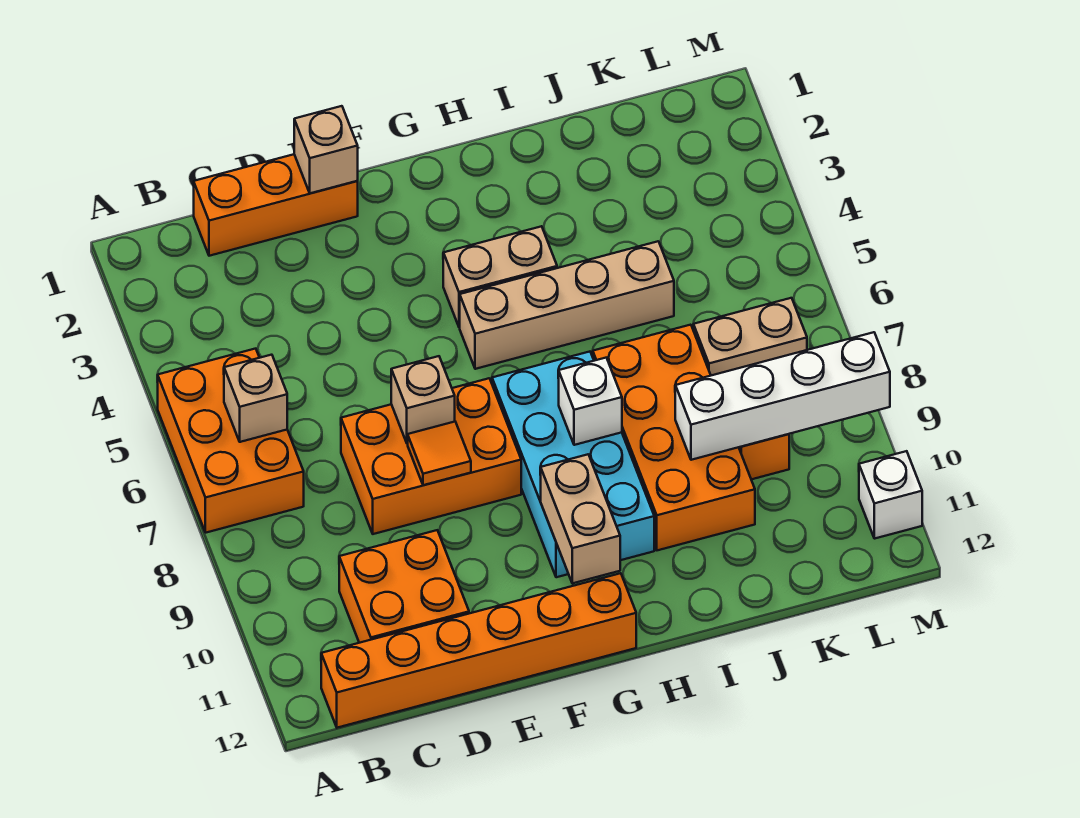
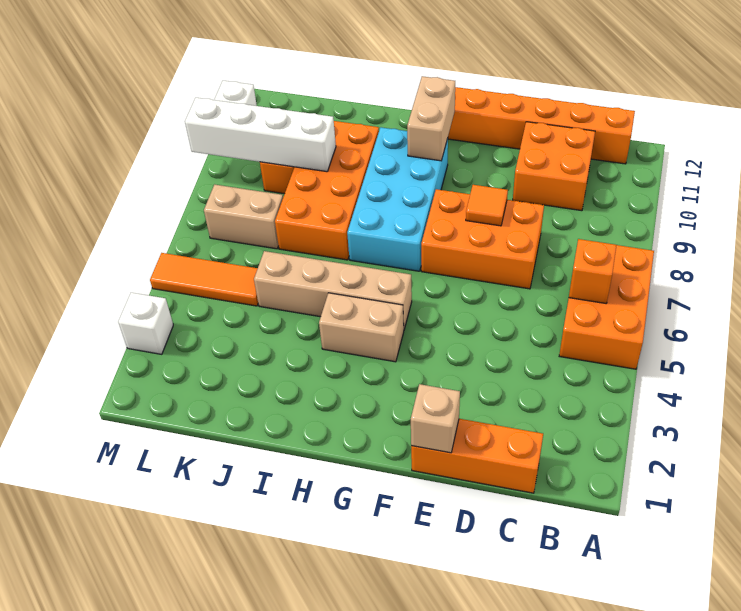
tan 1x1 brick [224,355,287,442] -> orange 1x1 brick [569,239,617,303]
tan 1x1 brick [391,356,455,443] -> none
white 1x1 brick [558,358,622,445] -> white 1x1 brick moved to [118,293,173,354]
none -> orange 1x3 tile [150,253,258,306]

